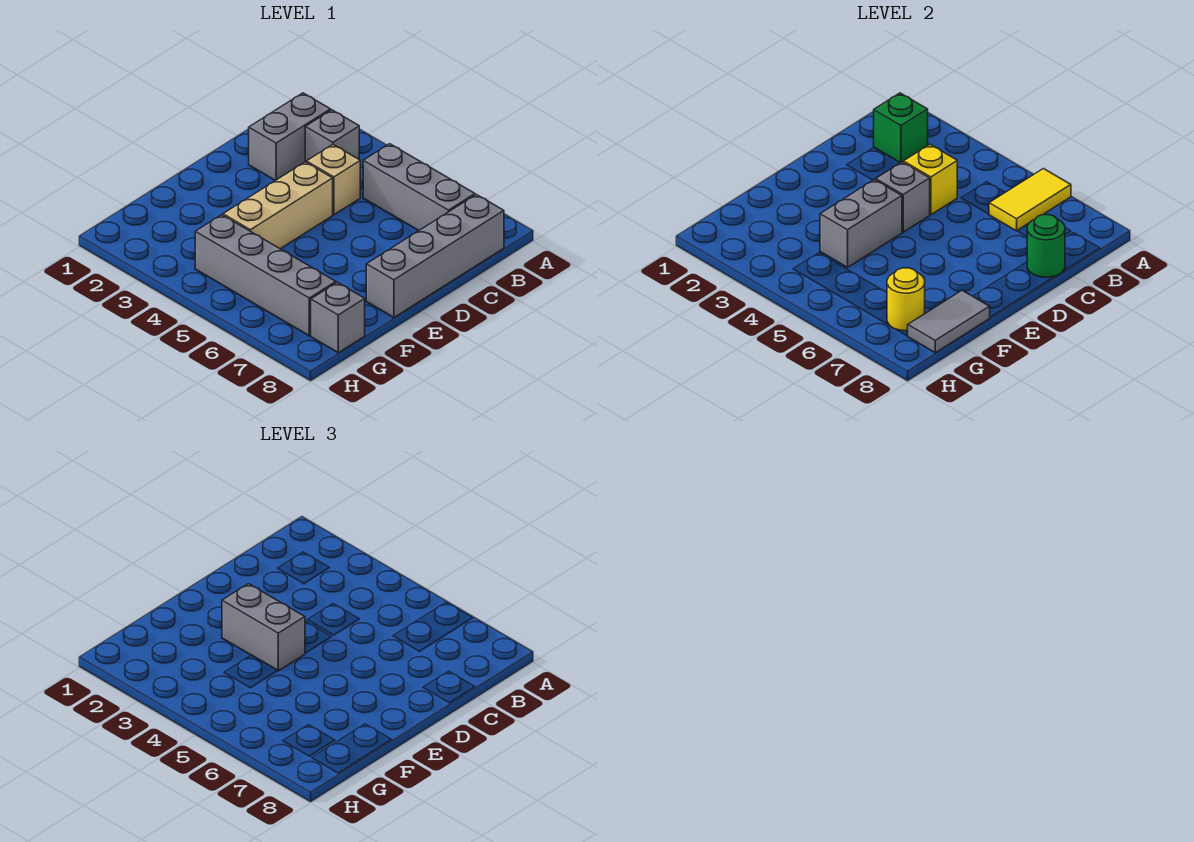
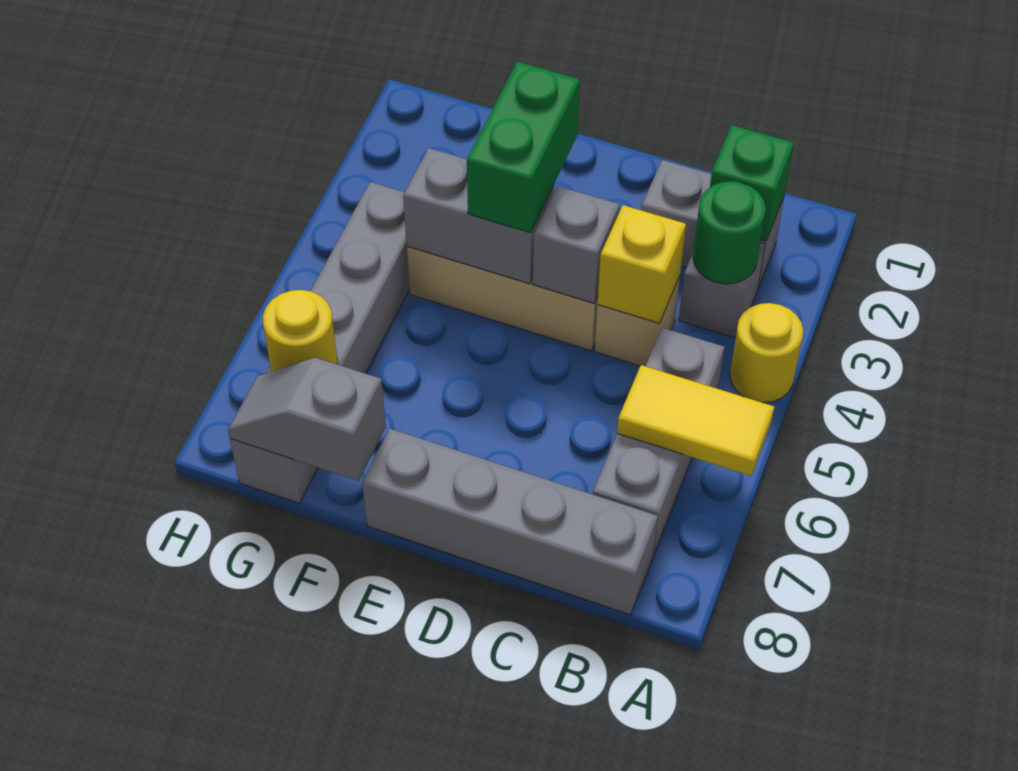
none -> yellow 1x1 round brick [730,303,803,403]
green 1x1 round brick [1027,215,1065,277] -> green 1x1 round brick moved to [693,181,766,284]
grey 1x2 brick [222,584,305,671] -> green 1x2 brick [467,62,580,233]
grey 1x2 tile [907,290,990,353] -> grey 1x2 slope [228,358,386,481]

